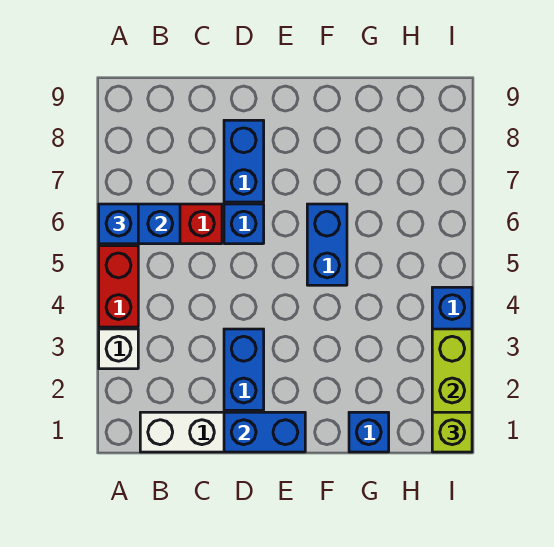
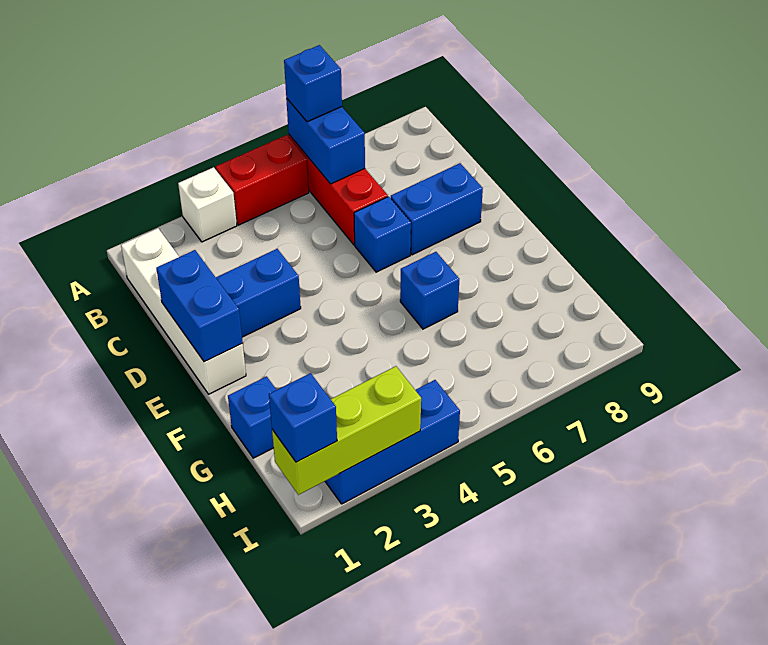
blue 1x2 brick [307,204,347,285] -> blue 1x1 brick [400,252,459,329]
lime 1x1 brick [432,412,472,452] -> blue 1x1 brick [269,373,337,462]

